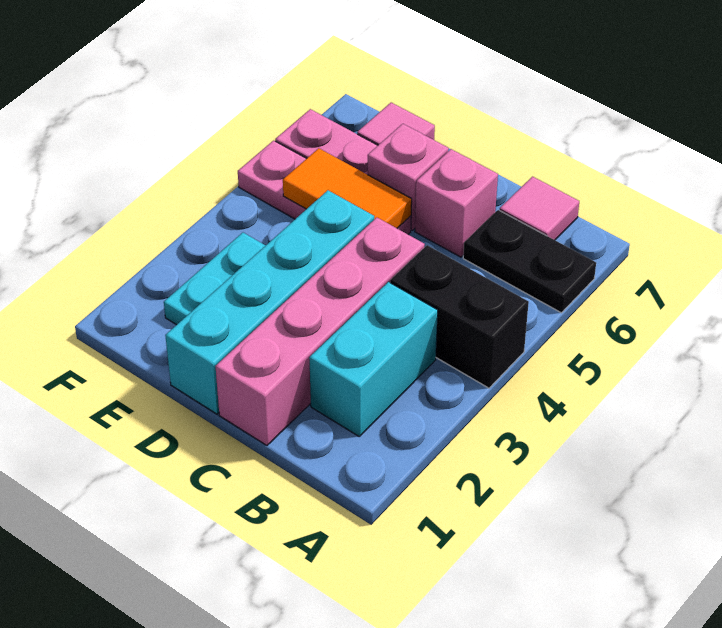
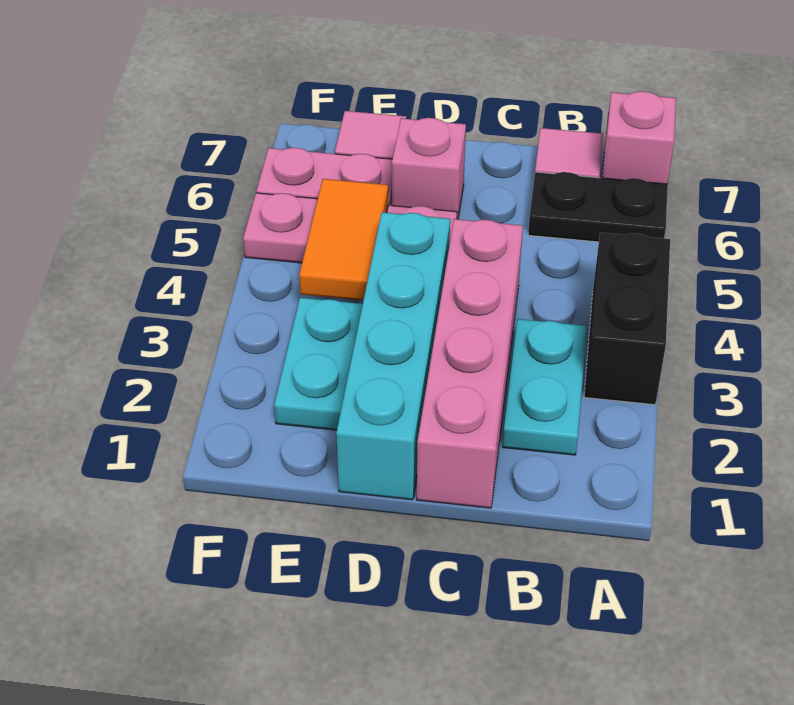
black 1x2 brick [390,245,529,388] -> black 1x2 brick turned to [584,233,670,405]
cyan 1x2 brick [309,282,438,436] -> cyan 1x2 plate [503,319,587,455]
pink 1x1 brick [415,149,498,257] -> pink 1x1 brick moved to [602,91,676,184]
orange 1x2 tile [283,148,412,229] -> orange 1x2 tile turned to [299,179,388,301]

